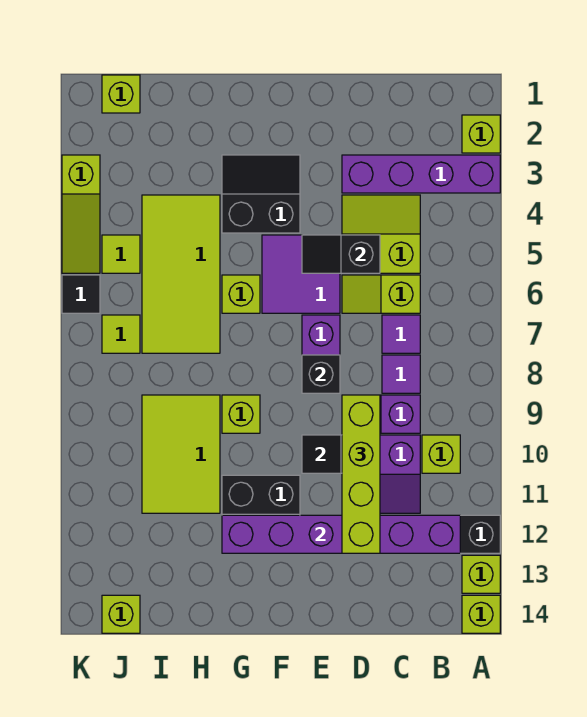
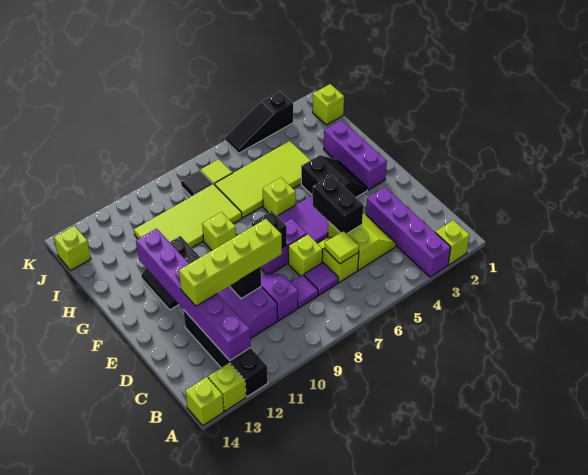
lime 1x1 brick [422,435,460,473] -> lime 1x1 brick moved to [288,234,323,276]
black 1x2 slope [302,235,380,273] -> black 1x2 brick [313,175,363,234]
none -> purple 1x3 brick [324,120,387,190]
lime 2x3 tile [142,395,220,513] -> lime 2x4 tile [134,184,242,248]
lime 1x1 tile [102,235,140,273] -> lime 1x1 tile moved to [324,231,359,264]
lime 1x3 slope [62,155,100,273] -> black 1x3 slope [225,91,293,153]
black 1x1 tile [62,275,100,313] -> black 1x1 tile moved to [181,170,213,197]

